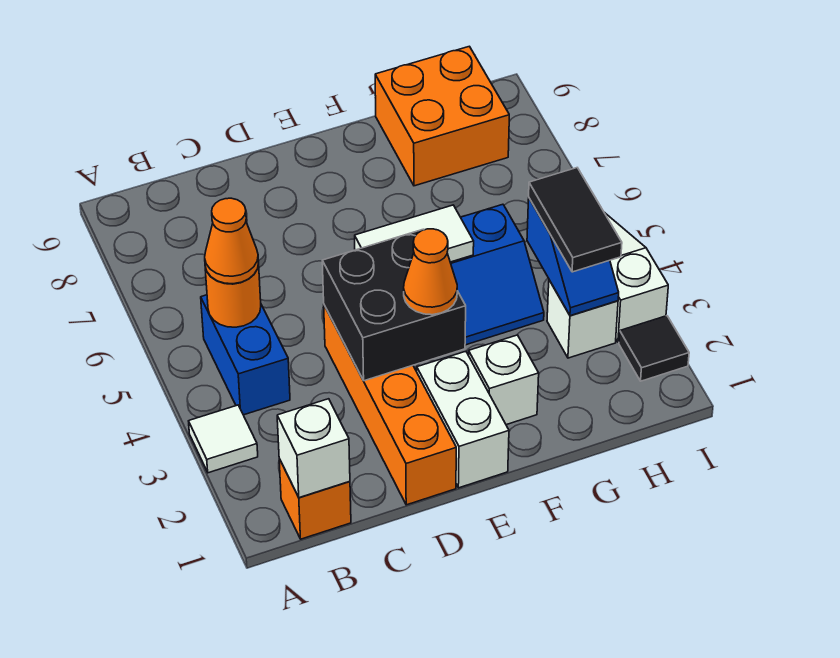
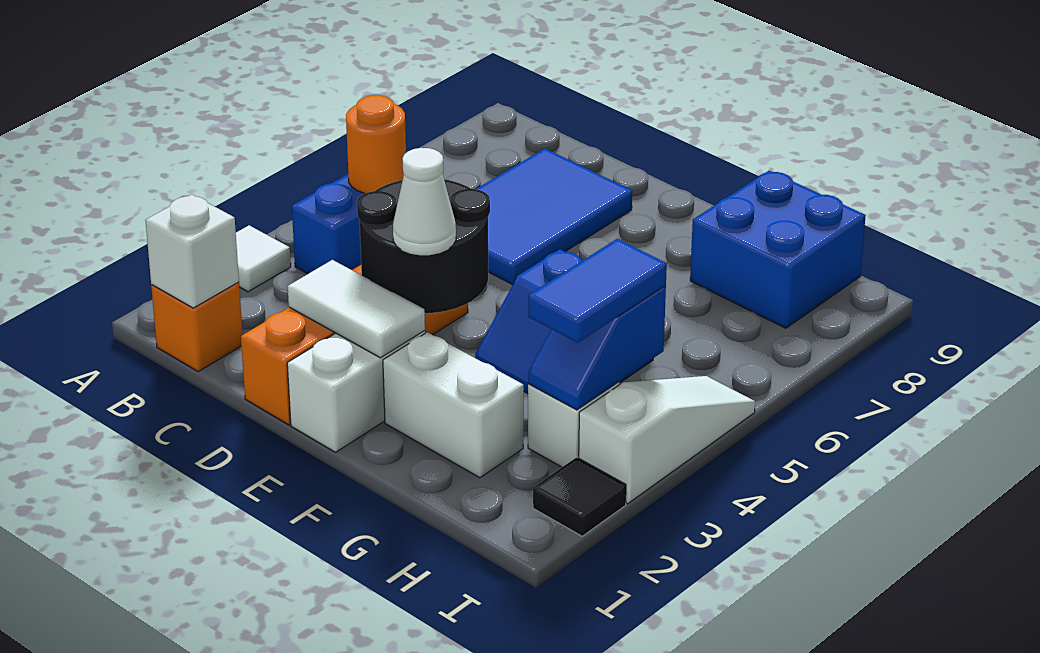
orange 1x1 cone [205,198,259,284] -> none
none -> blue 2x3 tile [477,148,632,284]
black 2x2 brick [322,229,466,381] -> black 2x2 round brick [357,174,490,313]
orange 1x1 cone [404,229,457,315] -> white 1x1 cone [393,148,456,255]
white 1x2 tile [355,205,474,262] -> white 1x2 tile moved to [288,260,425,358]
white 1x1 brick [469,335,539,425] -> white 1x2 brick [383,332,524,478]
orange 2x2 brick [375,46,509,186] -> blue 2x2 brick [690,171,866,328]
black 1x2 tile [529,168,622,272] -> blue 1x2 tile [528,239,667,343]

